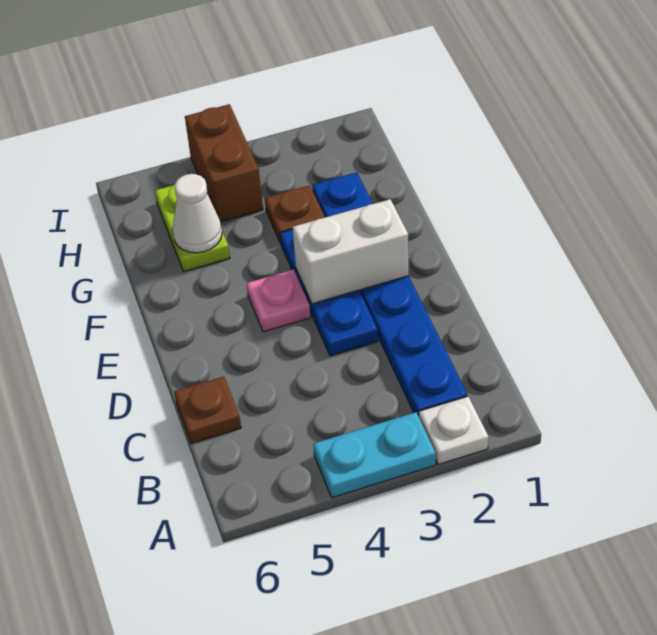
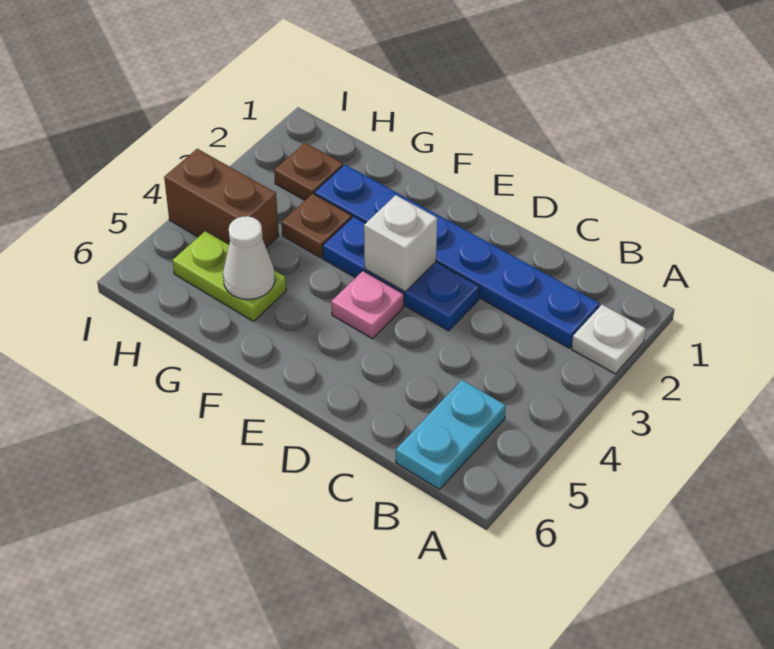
cyan 1x2 plate [313,412,436,498] -> cyan 1x2 plate moved to [396,380,506,490]
brown 1x1 plate [174,377,241,443] -> brown 1x1 plate moved to [274,143,343,200]
white 1x2 brick [293,199,409,304] -> white 1x1 brick [364,195,437,292]

